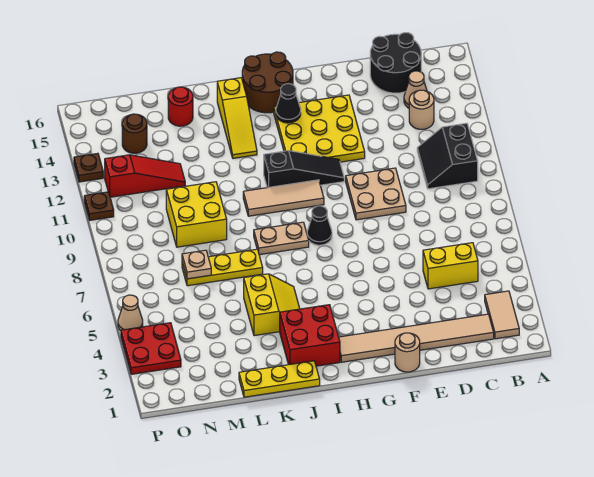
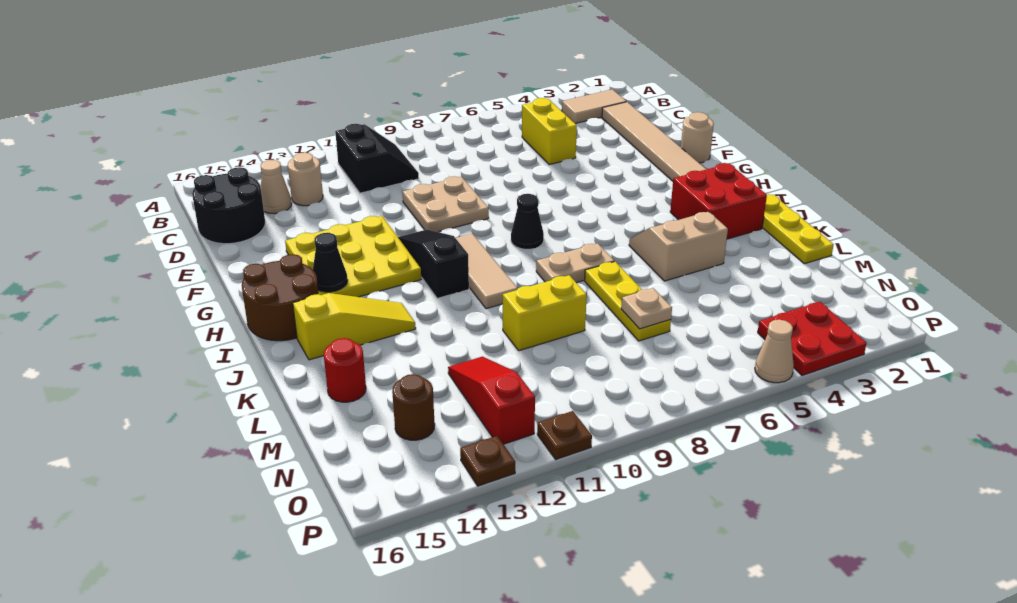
black 2x2 slope [417,123,478,189] -> black 2x2 slope turned to [335,124,419,193]
tan 1x2 plate [254,222,309,255] -> tan 1x2 plate turned to [536,243,614,283]
yellow 2x2 slope [244,274,300,336] -> tan 2x2 slope [629,212,728,281]
yellow 2x2 brick [166,182,227,247] -> yellow 1x2 brick [503,275,587,351]

